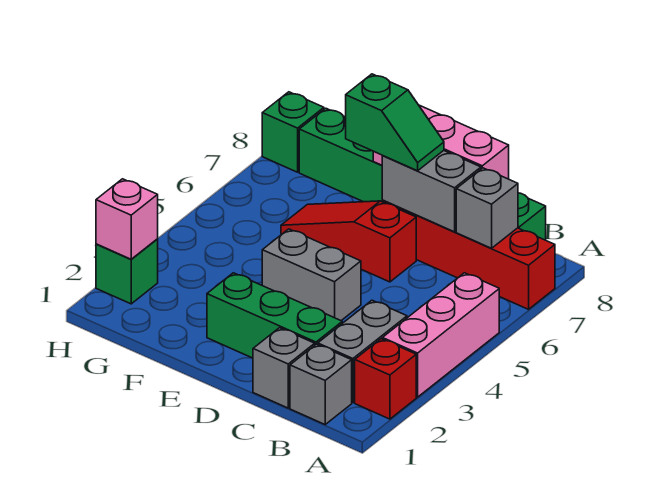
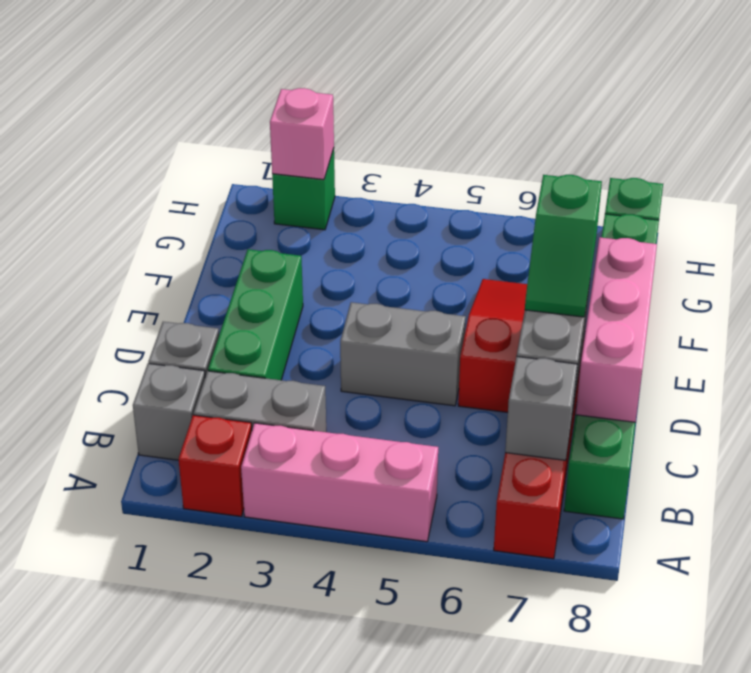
grey 1x2 brick [262,229,361,320] -> grey 1x2 brick turned to [340,302,466,406]

